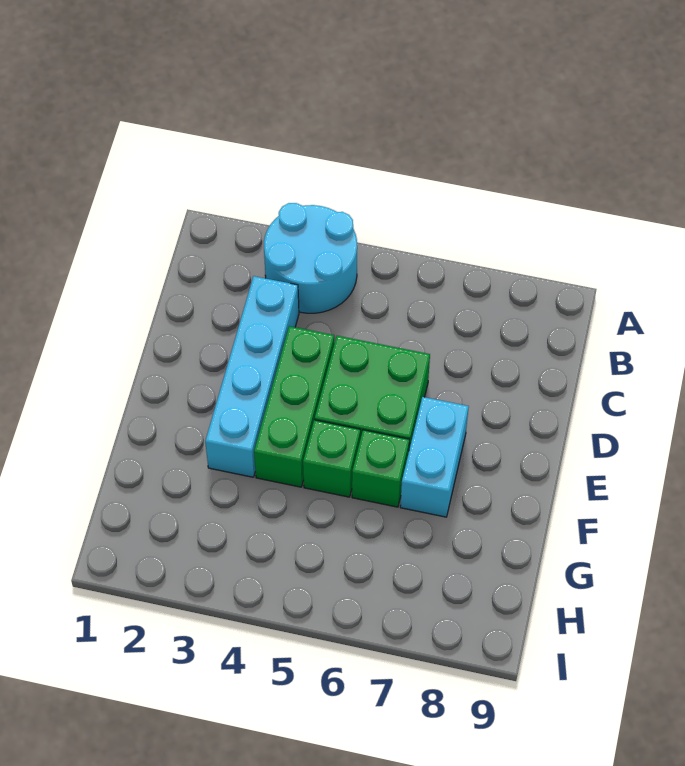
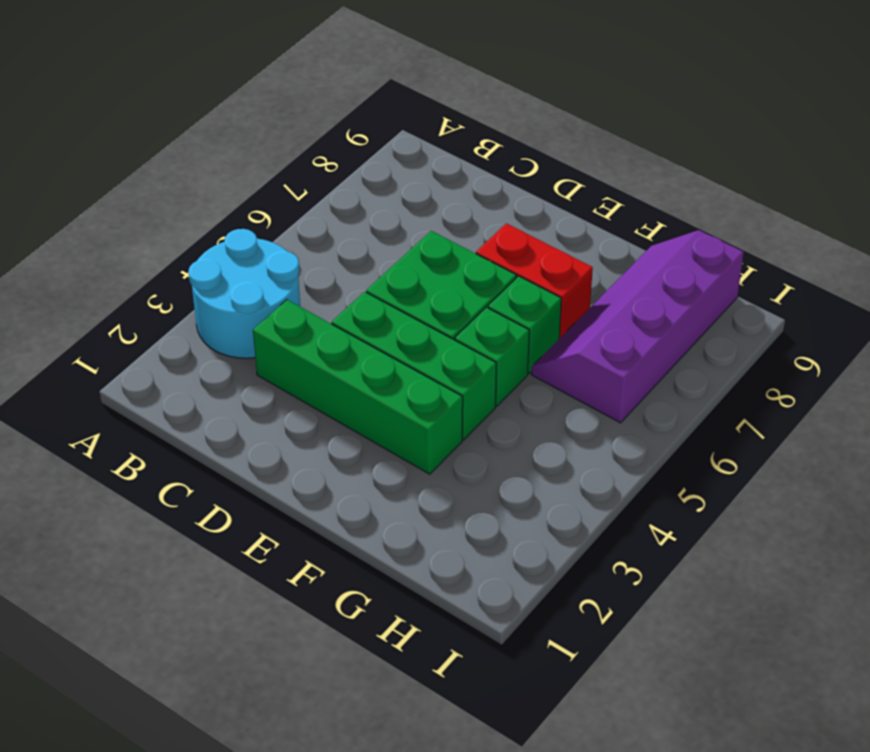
cyan 1x4 brick [205,276,299,477] -> green 1x4 brick [253,300,463,474]
cyan 1x2 brick [400,397,469,517] -> red 1x2 brick [476,223,593,339]
none -> purple 2x4 slope [531,230,744,423]

